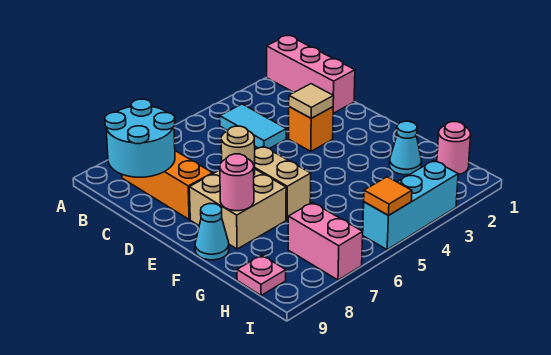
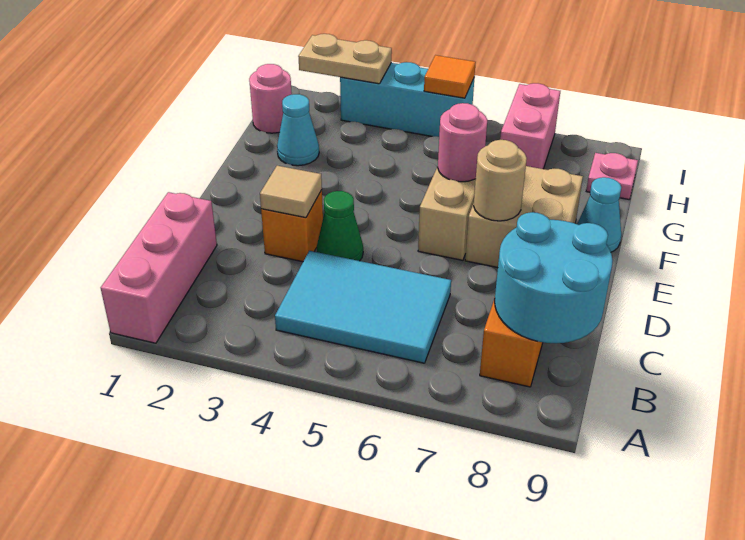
cyan 1x2 tile [220,104,286,149] -> cyan 2x3 tile [275,251,451,363]
none -> green 1x1 cone [317,191,363,261]
pink 1x1 round brick [220,154,254,211] -> pink 1x1 round brick moved to [438,103,487,182]
none -> tan 1x2 plate [298,34,392,84]

